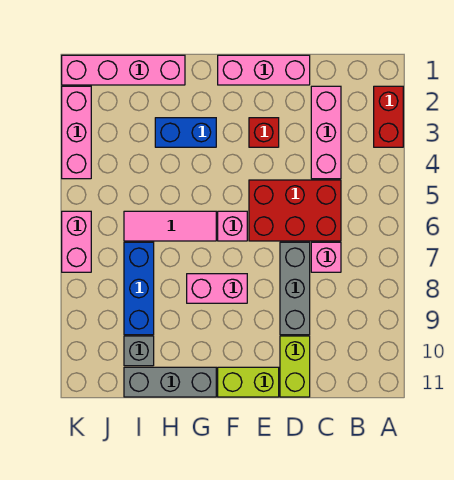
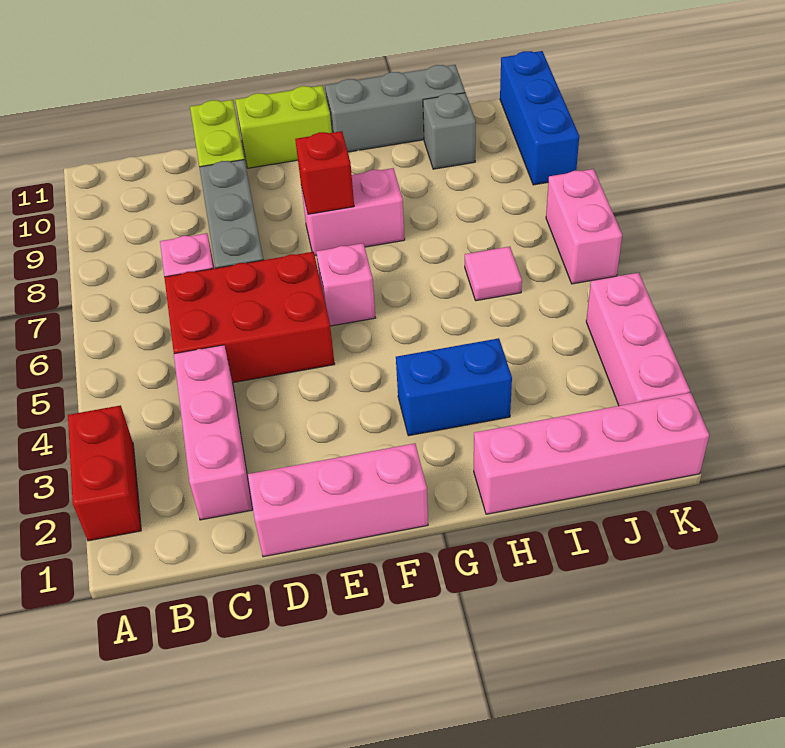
red 1x1 brick [249,118,279,147] -> red 1x1 brick moved to [295,131,354,214]
pink 1x3 tile [124,211,216,241] -> pink 1x1 tile [465,247,522,301]
blue 1x3 brick [124,242,154,335] -> blue 1x3 brick moved to [500,51,579,185]

